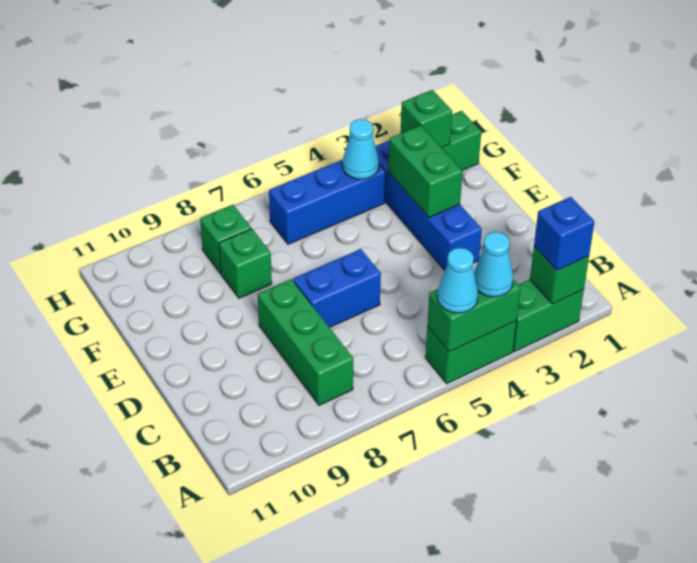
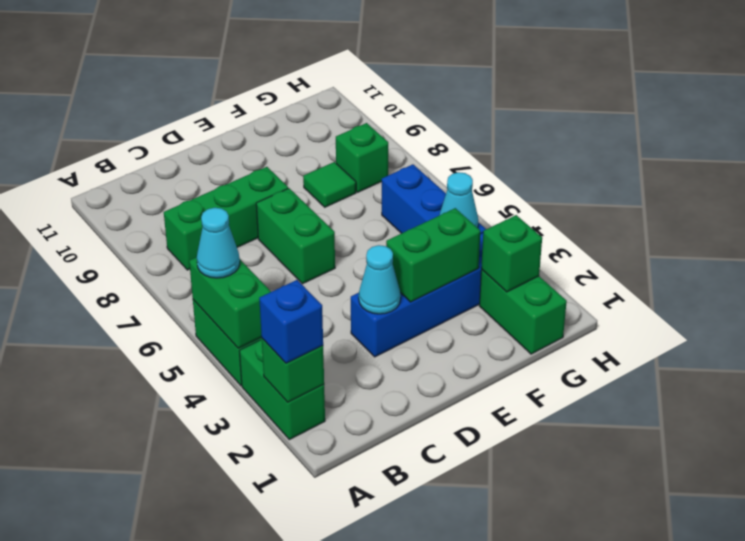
cyan 1x1 cone [474,232,513,297] -> cyan 1x1 cone moved to [359,245,401,314]
blue 1x2 brick [293,249,381,328] -> green 1x2 brick [256,188,335,284]
green 1x1 brick [219,229,272,298] -> green 1x1 tile [303,162,356,207]

